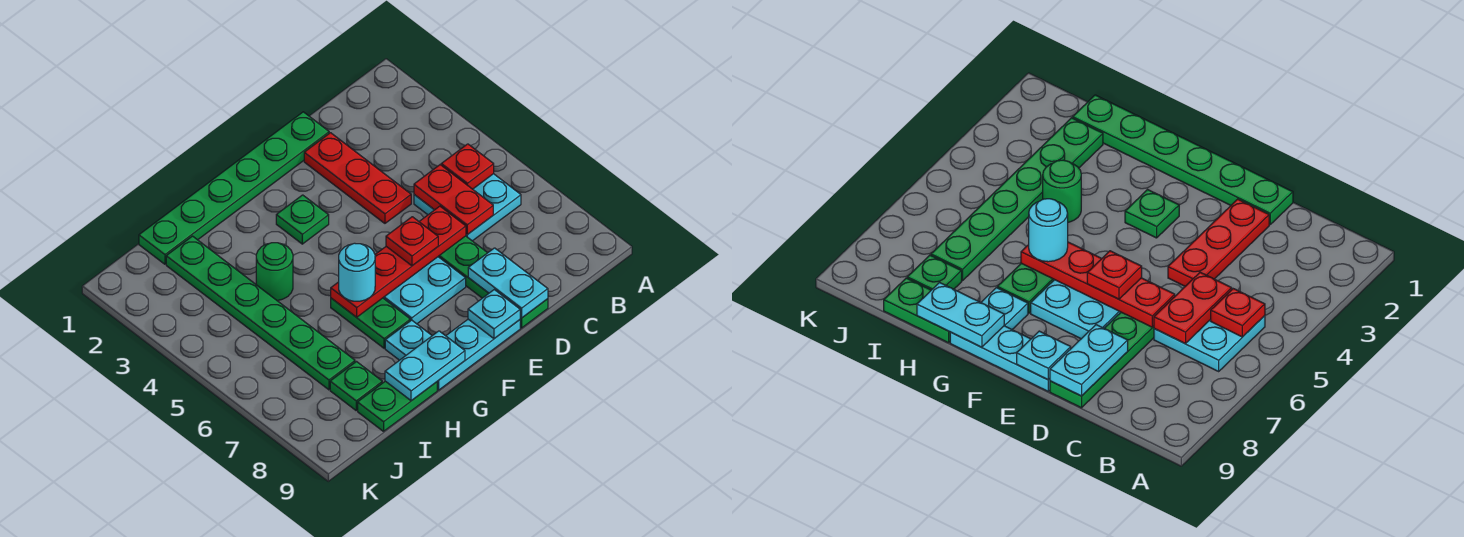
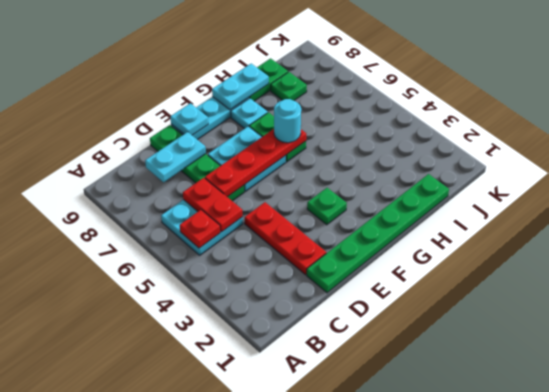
cyan 1x2 plate [468,248,548,318] -> cyan 1x2 plate turned to [145,132,206,182]
red 1x1 plate [386,217,438,266] -> none
green 1x1 round brick [256,243,293,301] -> none
green 1x6 plate [166,236,355,390] -> none

